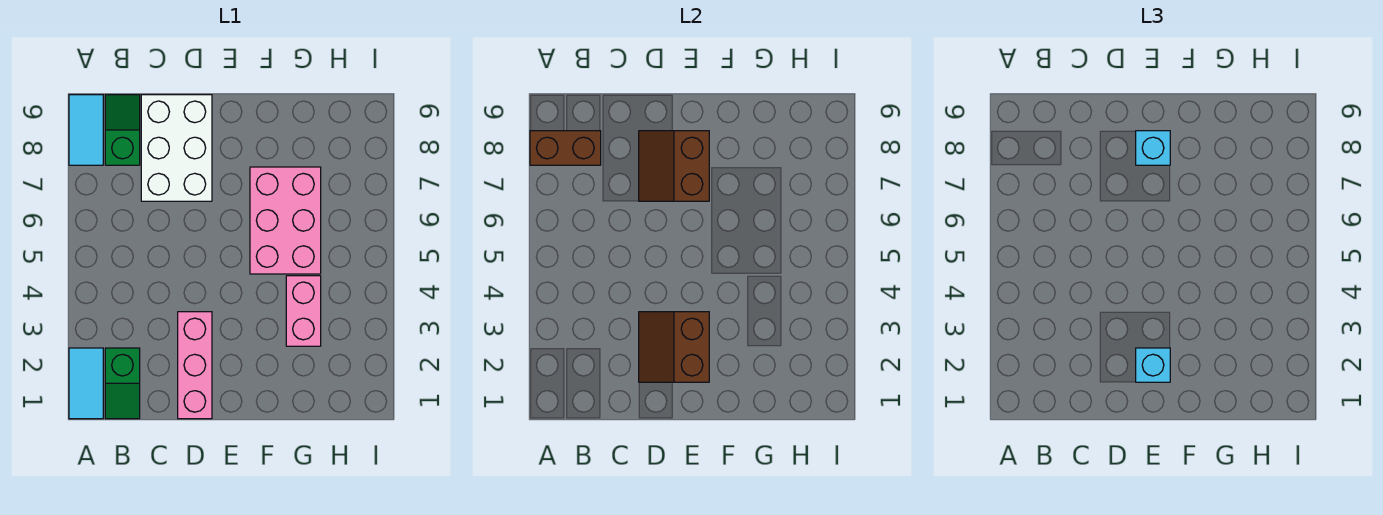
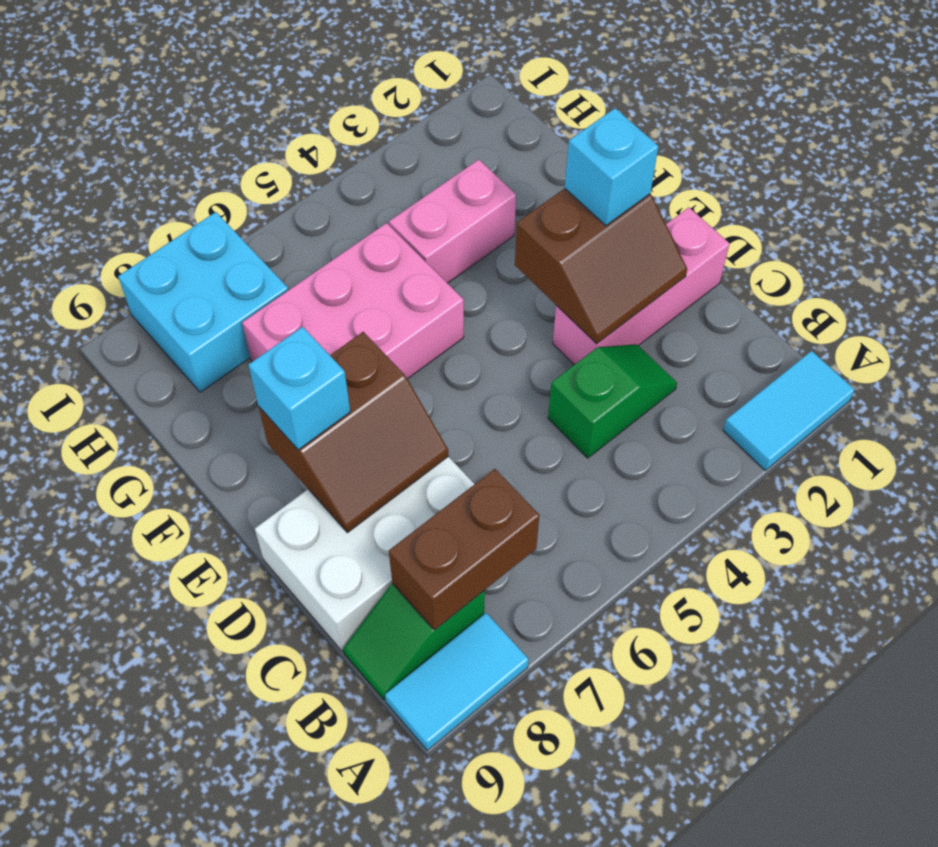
brown 1x2 brick [530,131,601,165] -> brown 1x2 brick turned to [389,469,539,630]
green 1x2 slope [105,348,140,419] -> green 1x2 slope moved to [548,344,677,458]
none -> cyan 2x2 brick [118,212,288,392]

